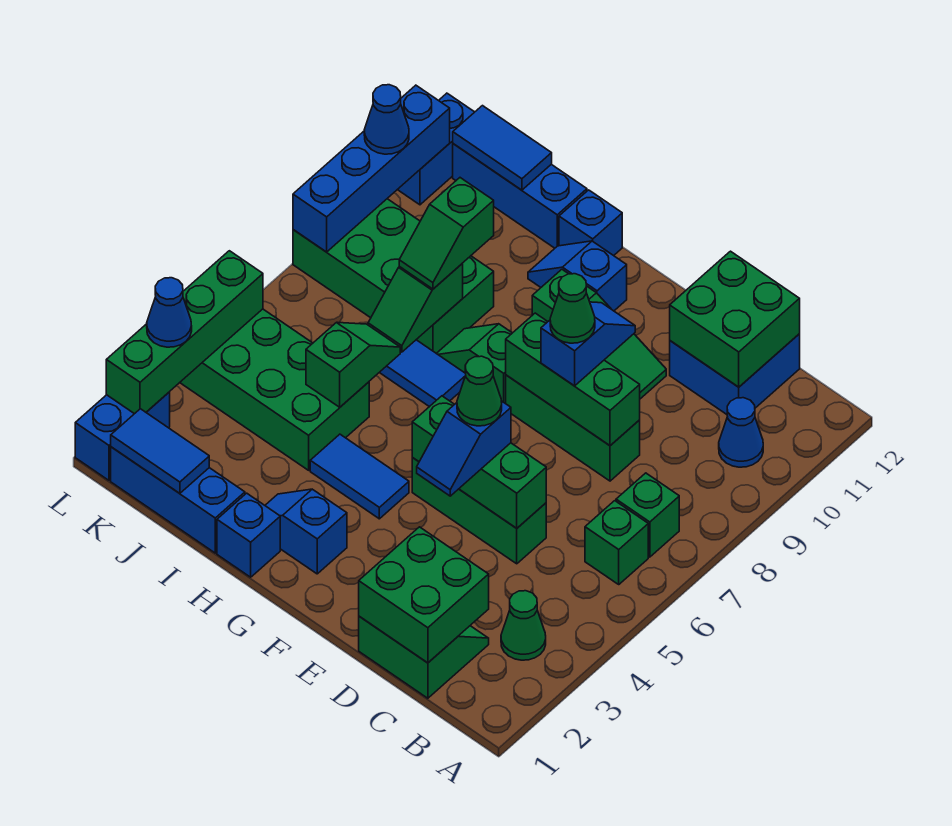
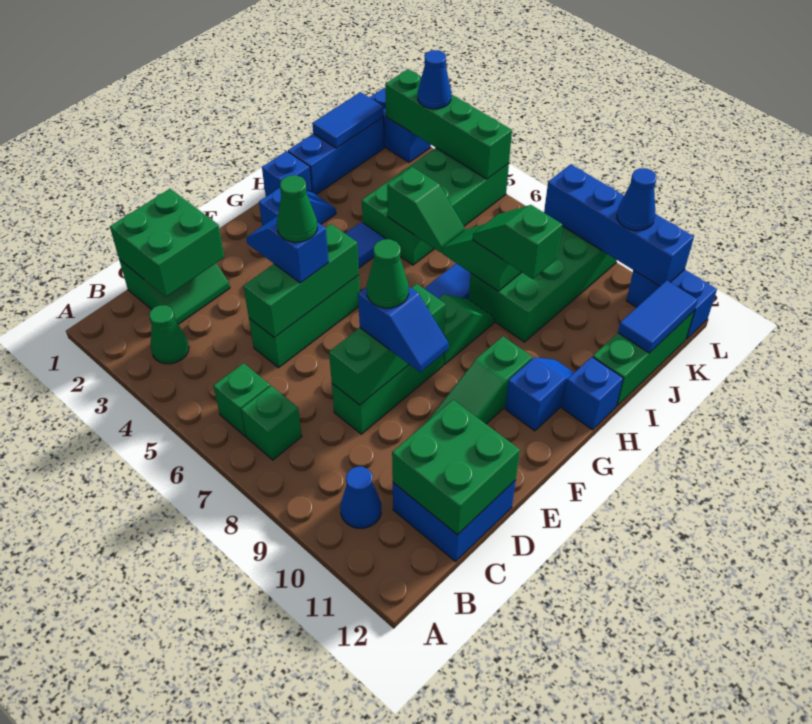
blue 1x3 brick [453,144,587,248] -> green 1x3 brick [593,311,694,406]

